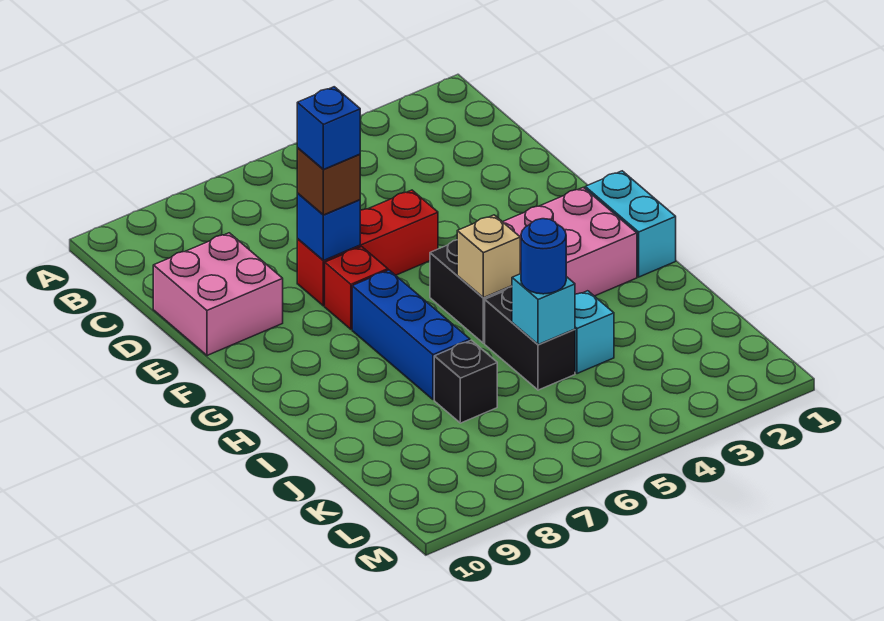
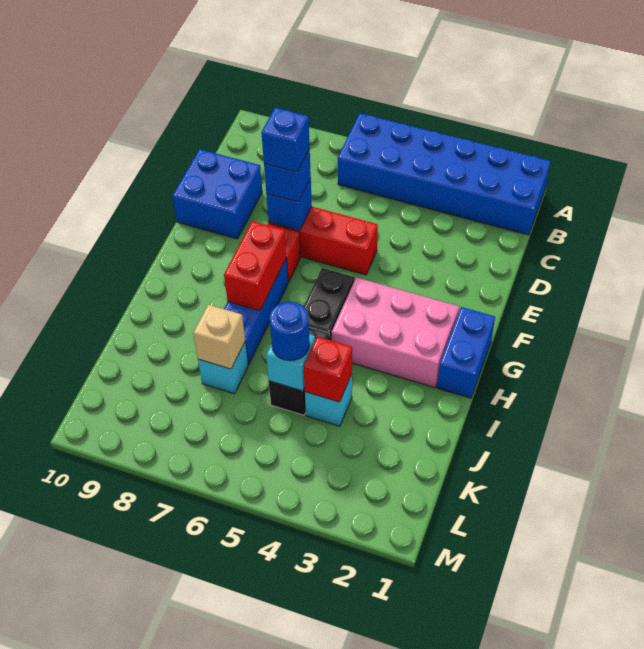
none -> blue 2x6 brick [338,113,551,235]
pink 2x2 brick [153,233,283,355] -> blue 2x2 brick [173,149,262,239]
brown 1x1 brick [297,148,360,215] -> blue 1x1 brick [264,149,311,202]
cyan 1x2 brick [585,171,676,277] -> blue 1x2 brick [437,307,495,398]
none -> red 1x2 brick [224,221,286,311]
tan 1x1 brick [457,215,520,298] -> tan 1x1 brick moved to [193,305,245,369]
none -> red 1x1 brick [303,337,352,402]
black 1x1 brick [434,340,497,423] -> cyan 1x1 brick [198,342,248,394]

